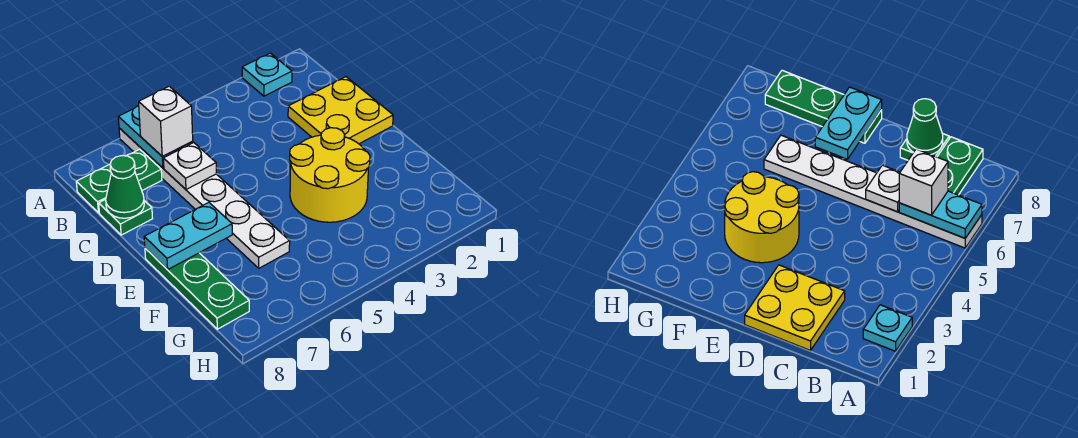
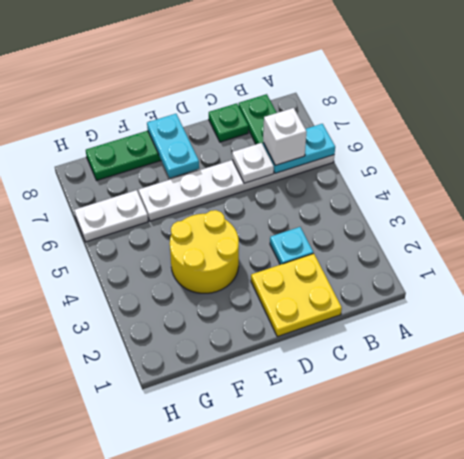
cyan 1x1 plate [242,53,292,96] -> cyan 1x1 plate moved to [270,227,313,265]
green 1x1 cone [106,156,144,218] -> none
none -> white 1x2 plate [74,190,148,242]

